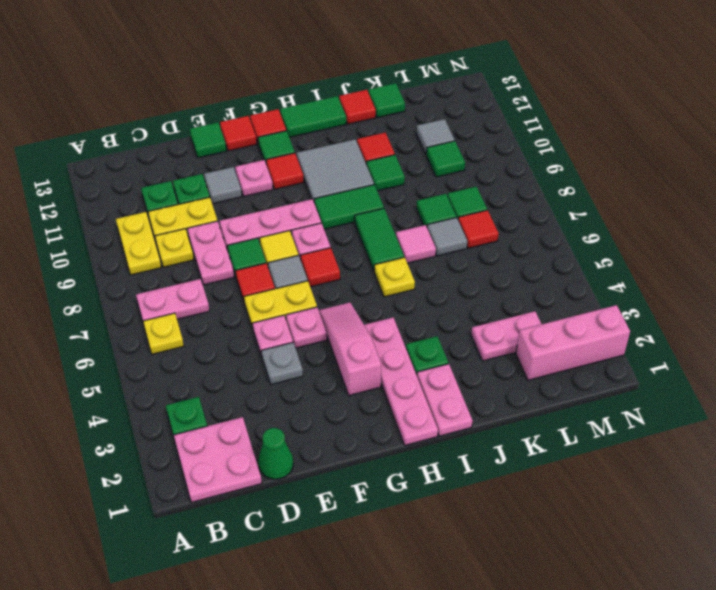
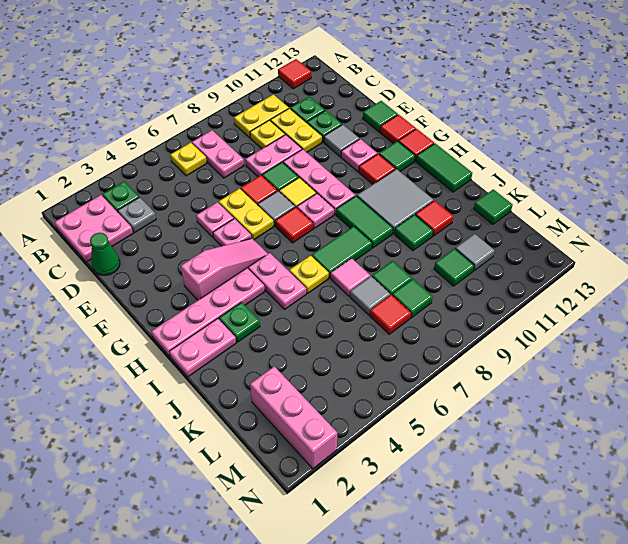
grey 1x1 plate [261,343,303,385] -> grey 1x1 plate moved to [118,197,156,233]
red 1x1 tile [339,90,376,124] -> red 1x1 tile moved to [278,59,311,89]
pink 1x2 plate [471,311,541,361] -> pink 1x2 plate moved to [248,253,306,309]

